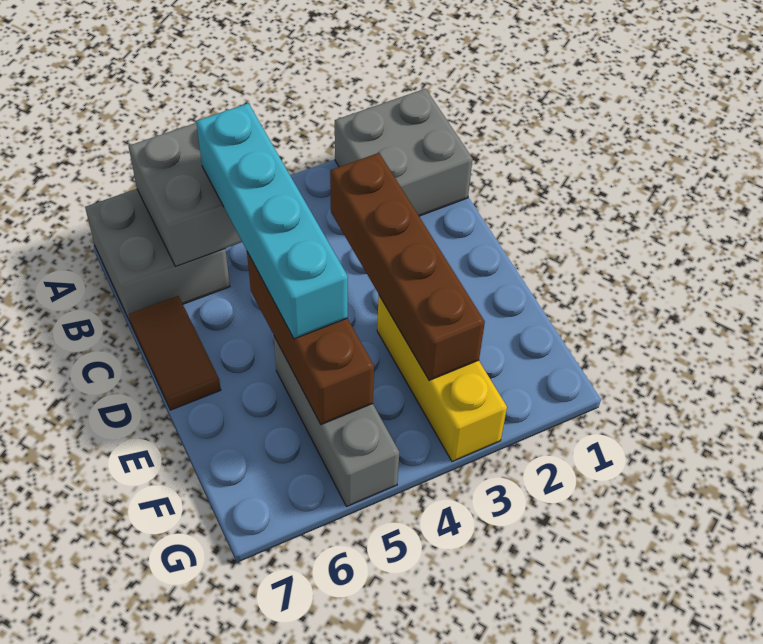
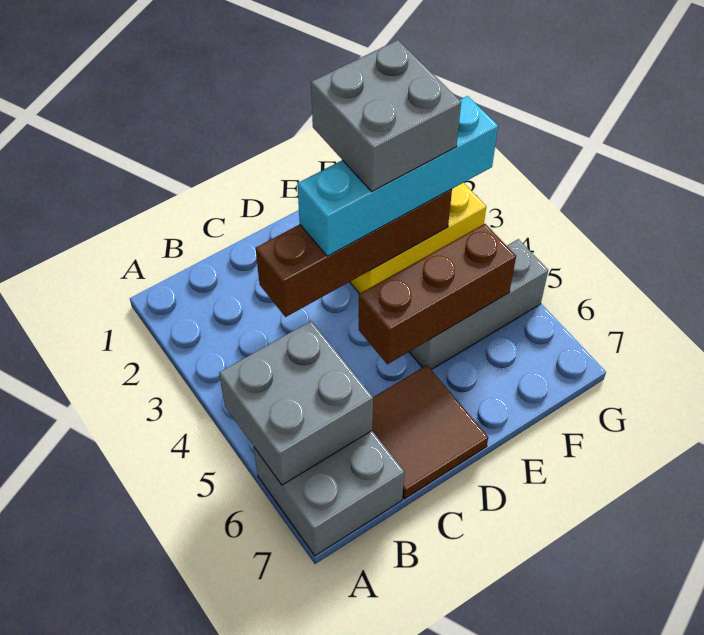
grey 2x2 brick [335,89,473,216] -> grey 2x2 brick moved to [311,40,461,192]
cyan 1x4 brick [196,103,348,339] -> cyan 1x4 brick moved to [297,96,498,256]
brown 1x2 tile [129,296,221,410] -> brown 2x2 tile [372,365,488,499]

